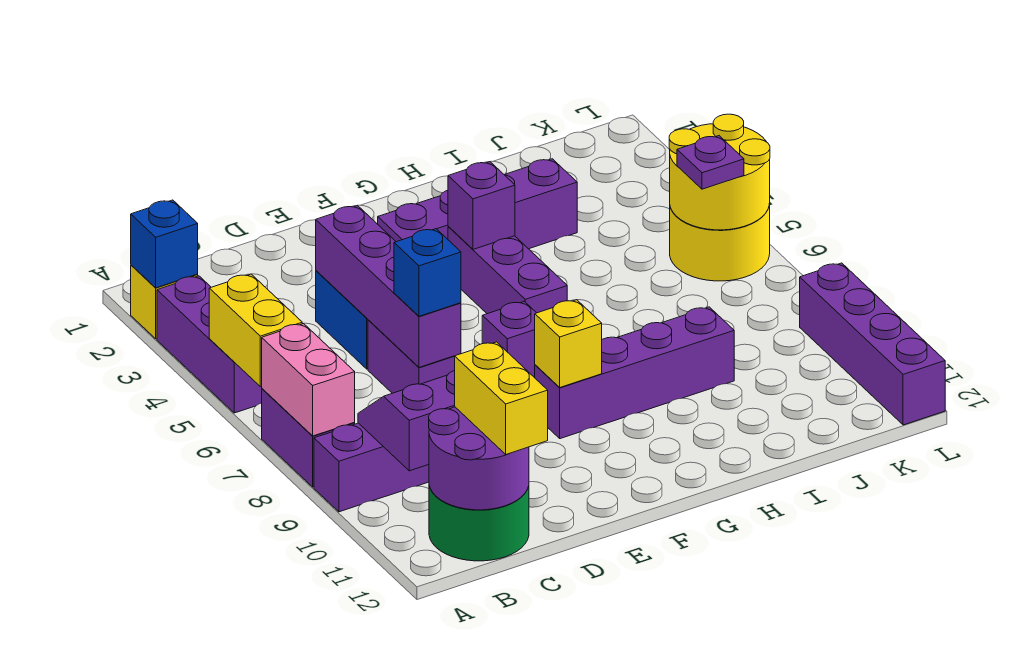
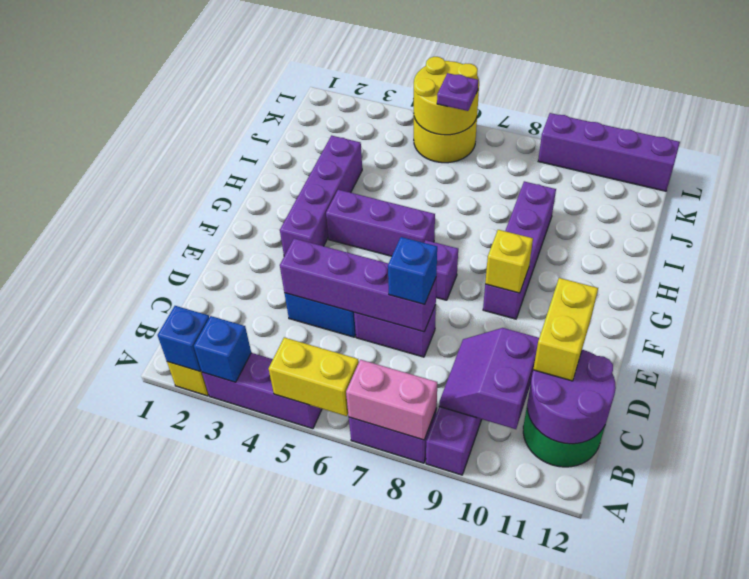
none -> blue 1x1 brick [194,316,251,382]
yellow 1x2 brick [455,342,548,455] -> yellow 1x2 brick turned to [533,278,598,381]
purple 1x1 brick [448,162,515,249] -> none

